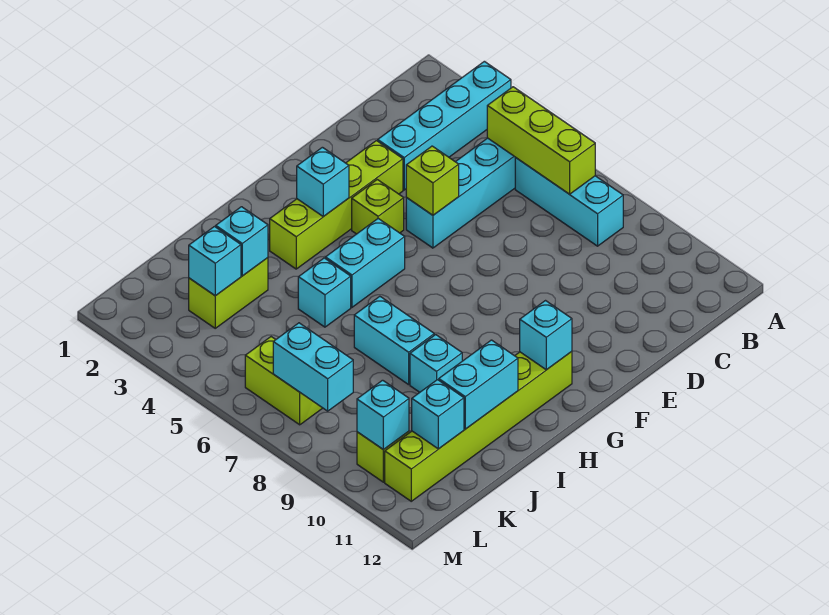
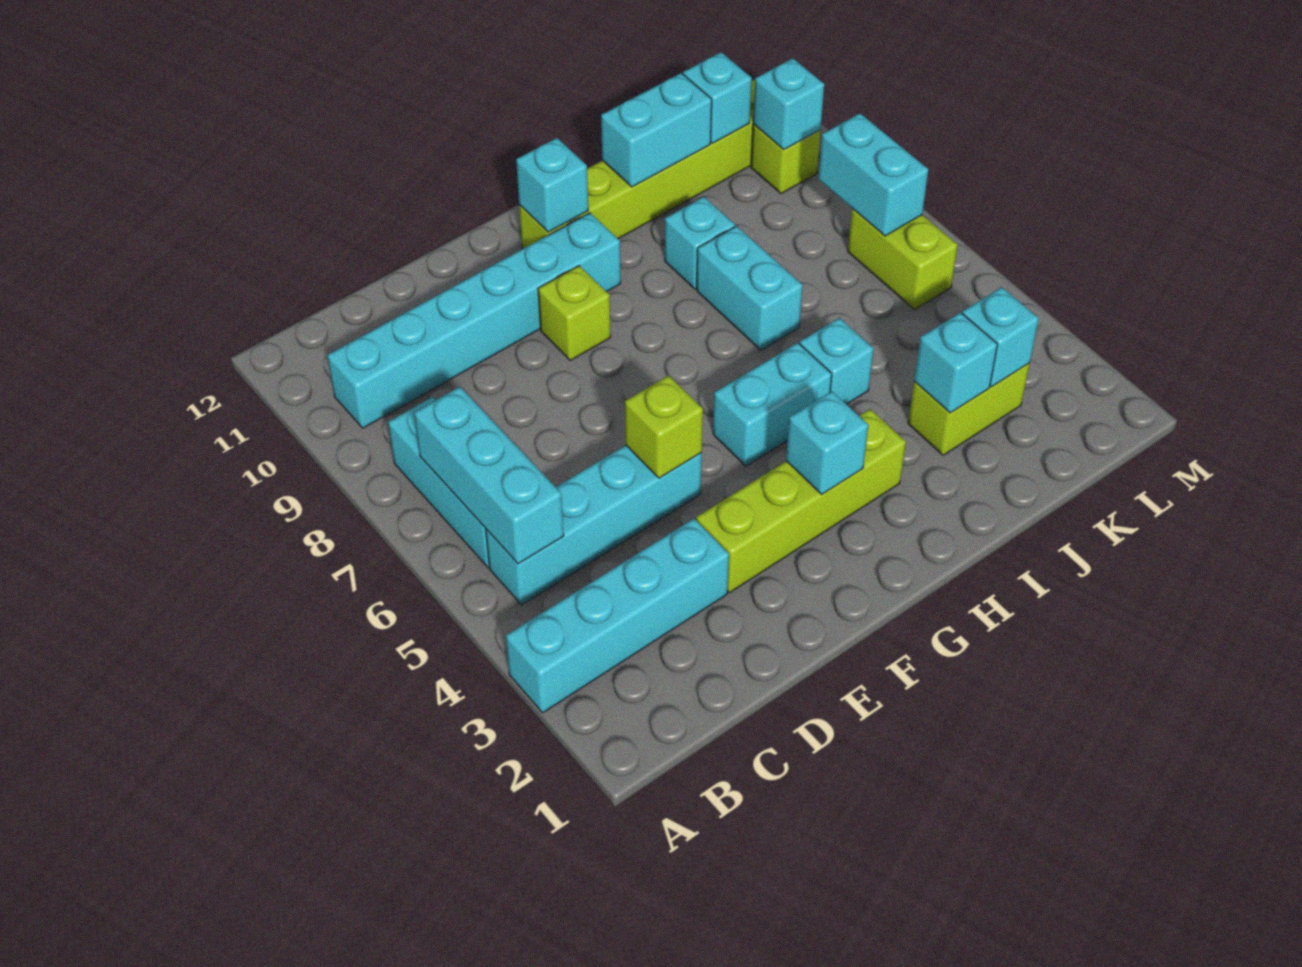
lime 1x3 brick [487,87,595,194] -> cyan 1x3 brick [414,387,564,564]
none -> cyan 1x6 brick [327,213,621,428]
lime 1x1 brick [352,180,404,234] -> lime 1x1 brick moved to [538,266,611,360]

